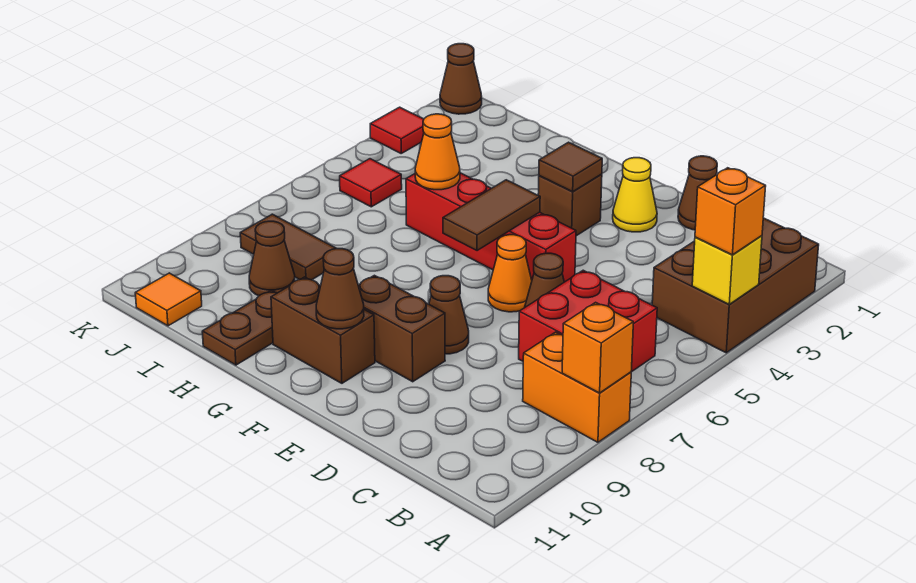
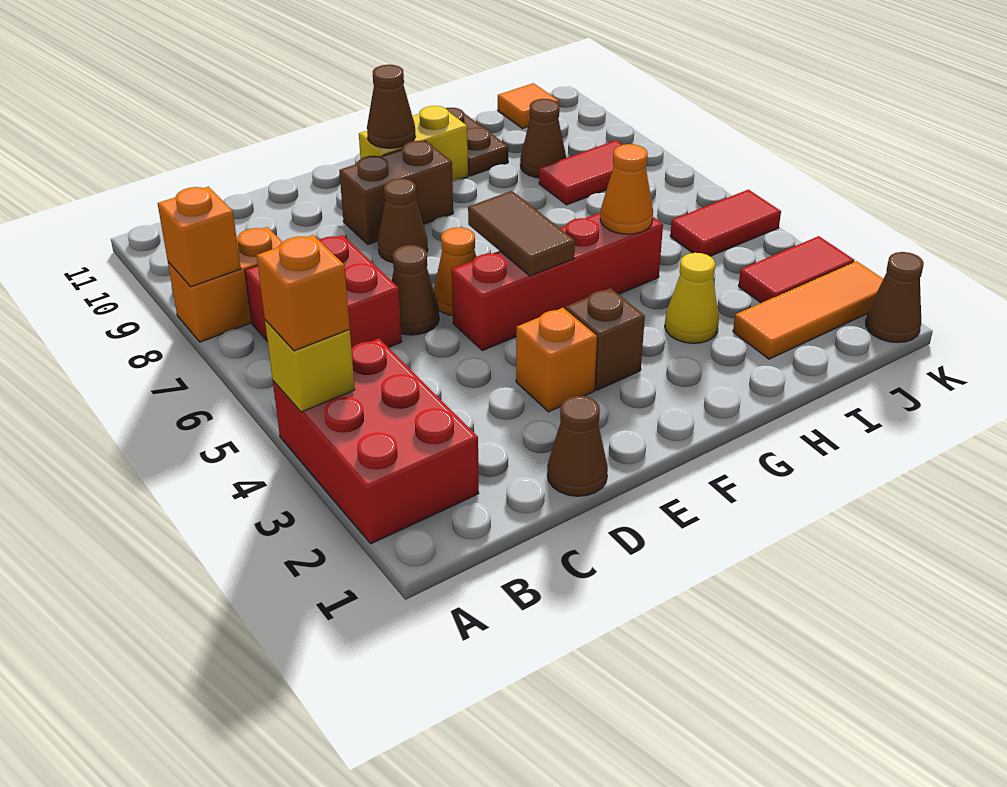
brown 2x3 brick [652,218,819,353] -> red 2x3 brick [273,339,479,544]
yellow 1x1 cone [613,158,657,232] -> yellow 1x1 cone moved to [665,253,719,343]
none -> orange 1x1 brick [516,308,597,412]
brown 1x1 tile [539,142,602,192] -> none
brown 1x2 brick [271,277,375,383] -> yellow 1x2 brick [359,106,468,181]
none -> orange 1x3 tile [733,261,883,359]
brown 1x2 tile [240,214,336,280] -> red 1x2 tile [539,140,622,205]
red 1x1 tile [340,159,402,207] -> red 1x2 tile [670,190,781,256]
red 1x1 tile [370,107,424,153] -> red 1x2 tile [739,236,854,303]

